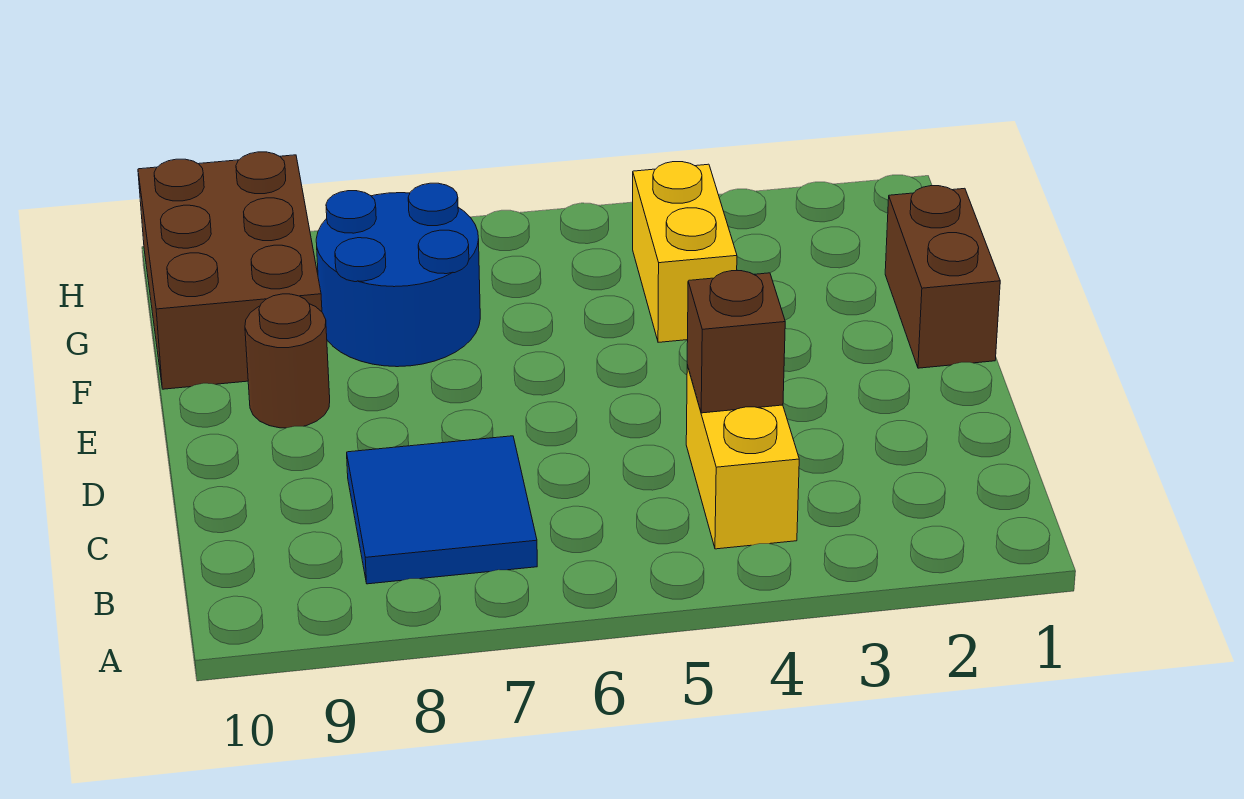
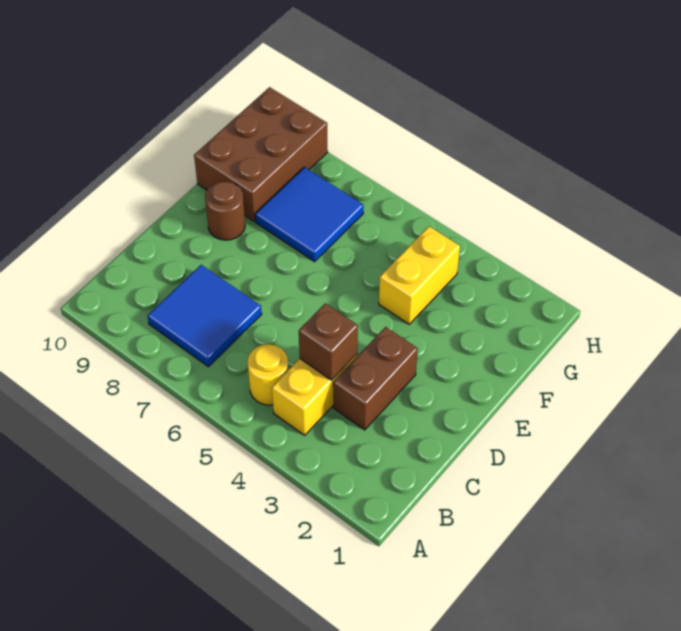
none -> yellow 1x1 round brick [247,344,289,405]
brown 1x2 brick [885,186,1000,368] -> brown 1x2 brick moved to [333,327,418,430]
blue 2x2 round brick [316,183,480,367] -> blue 2x2 tile [255,167,363,262]

